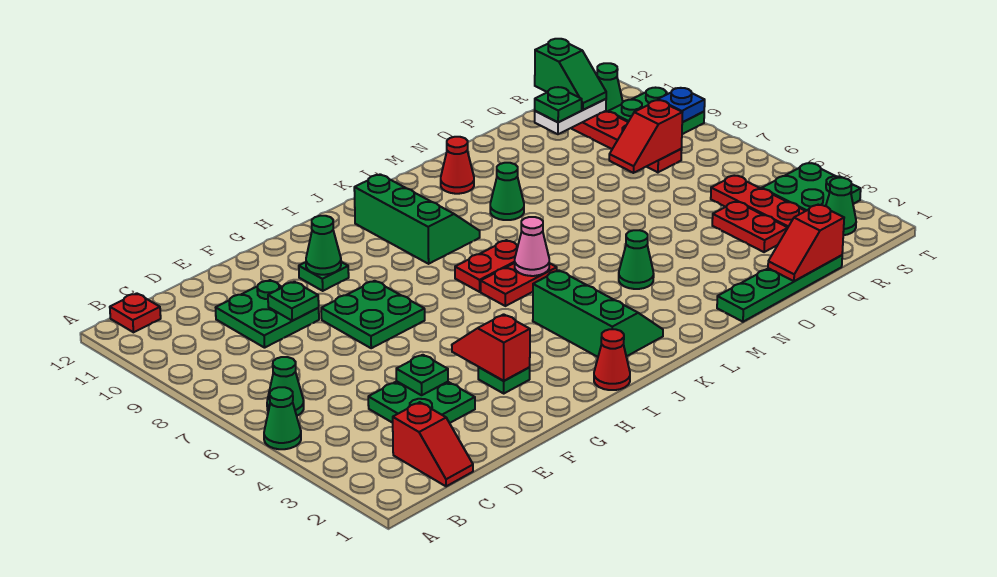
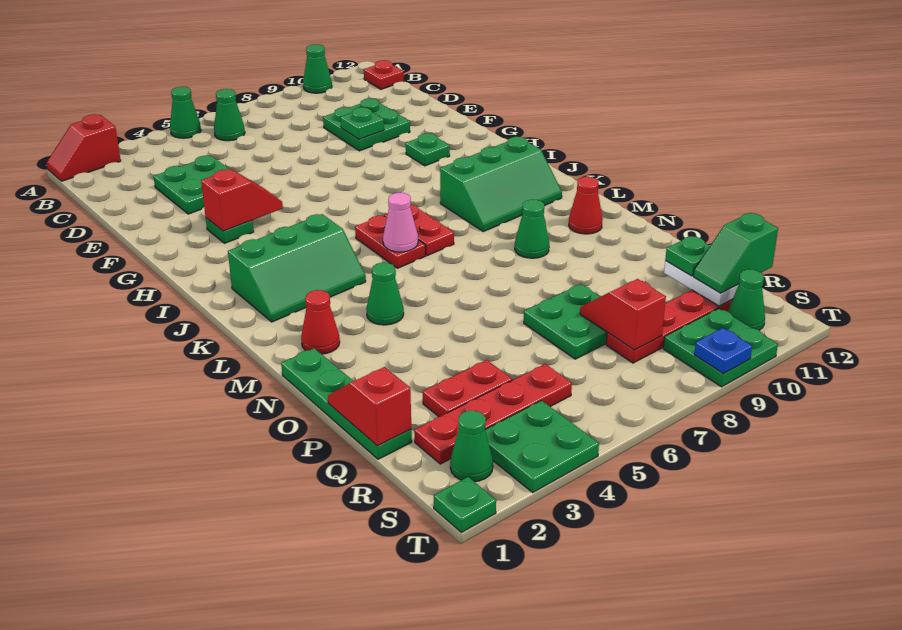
red 1x2 slope [393,402,473,486] -> red 1x2 slope moved to [46,114,121,181]
green 1x1 plate [396,355,448,395] -> green 1x1 plate moved to [434,477,496,533]
green 2x2 plate [321,281,425,348] -> green 2x2 plate moved to [524,284,607,359]
green 1x1 cone [306,216,341,275] -> green 1x1 cone moved to [303,44,332,93]
red 1x1 cone [594,329,630,390] -> red 1x1 cone moved to [301,290,340,354]

